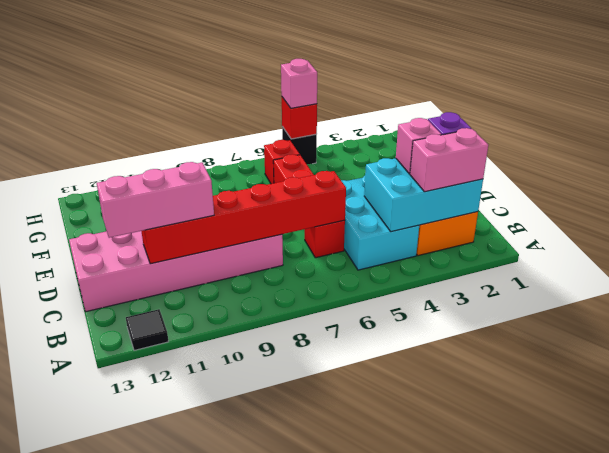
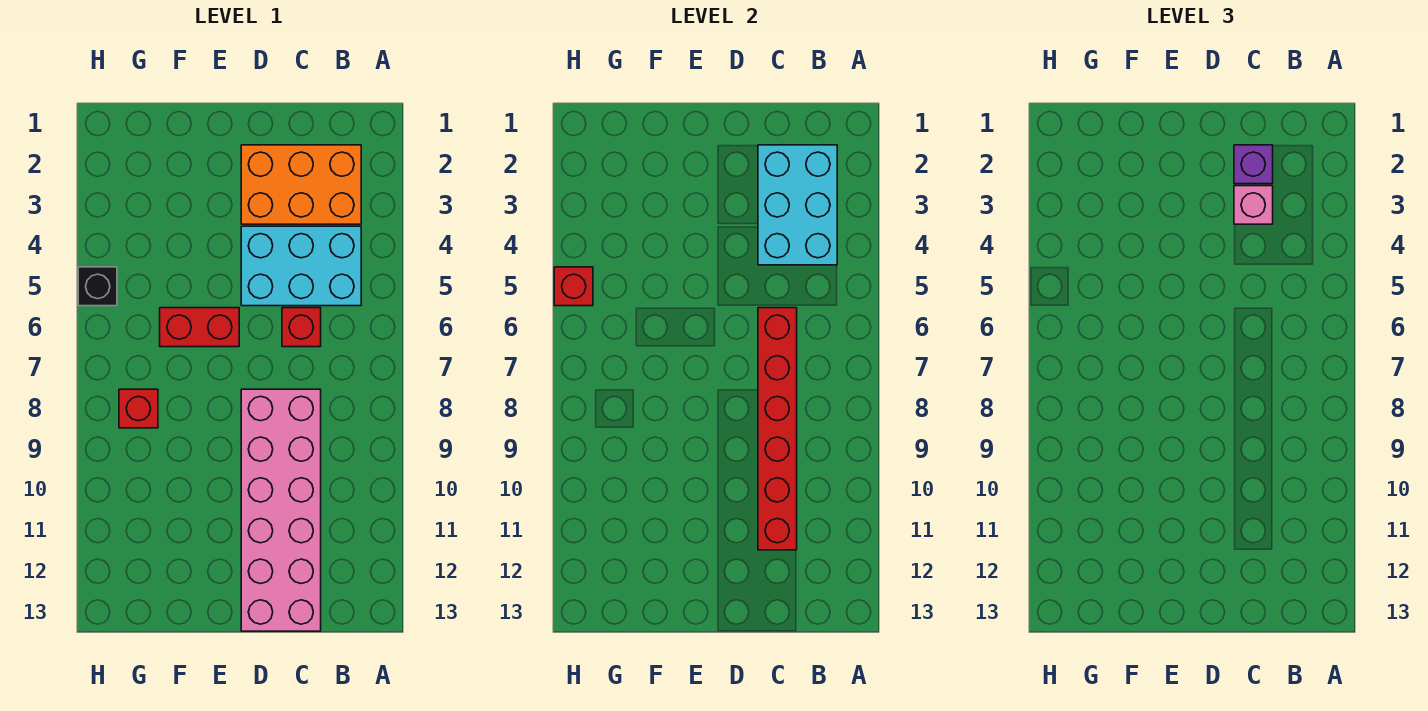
black 1x1 tile [126,309,169,350] -> none
pink 1x2 brick [410,128,488,192] -> none
pink 1x3 brick [97,162,214,238] -> none
red 1x1 brick [264,140,300,184] -> red 1x1 brick moved to [119,389,158,428]
pink 1x1 brick [281,59,317,108] -> none

